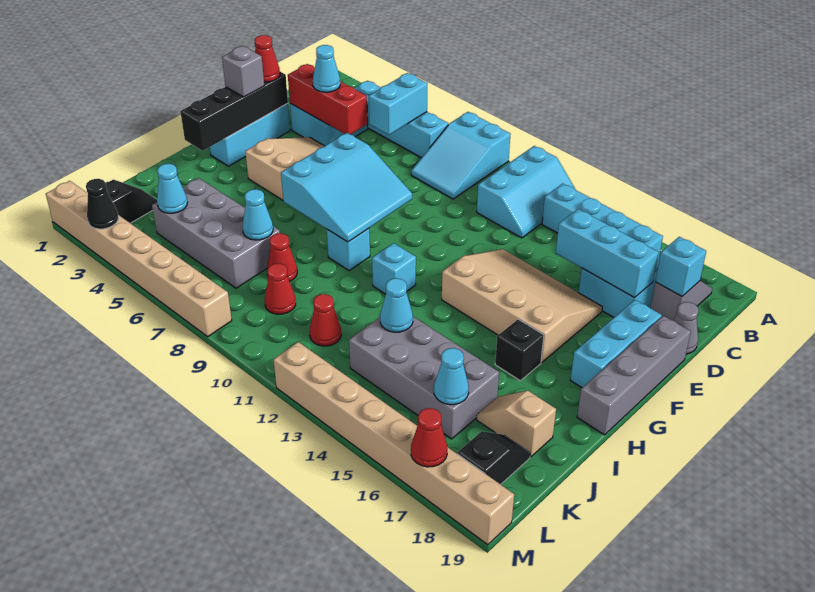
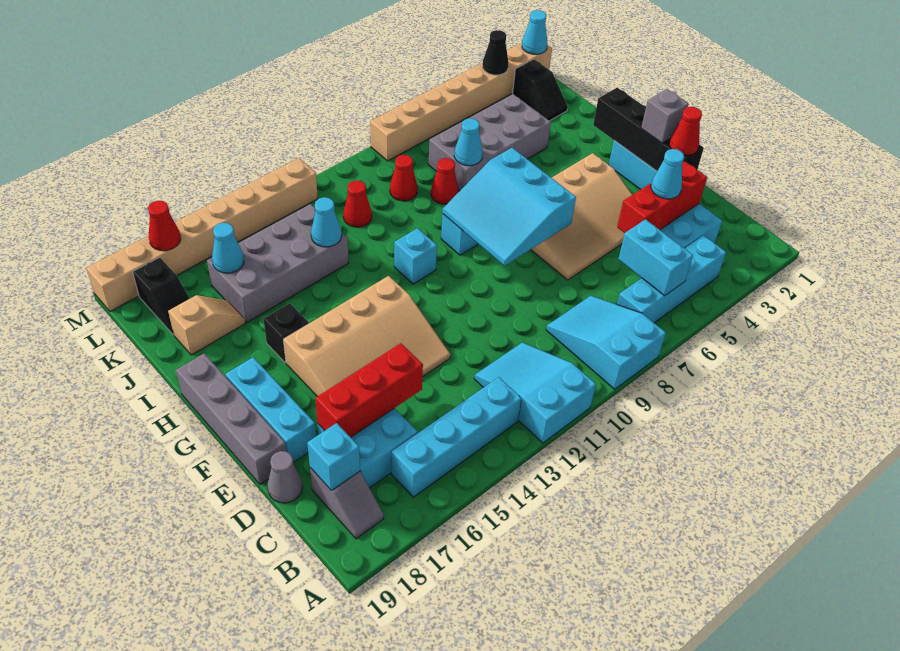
cyan 2x3 slope [477,146,576,238] -> cyan 2x3 slope turned to [474,342,596,443]
cyan 1x3 brick [556,209,659,298] -> red 1x3 brick [315,343,423,437]
cyan 1x1 cone [157,164,188,213] -> cyan 1x1 cone moved to [522,10,547,54]

